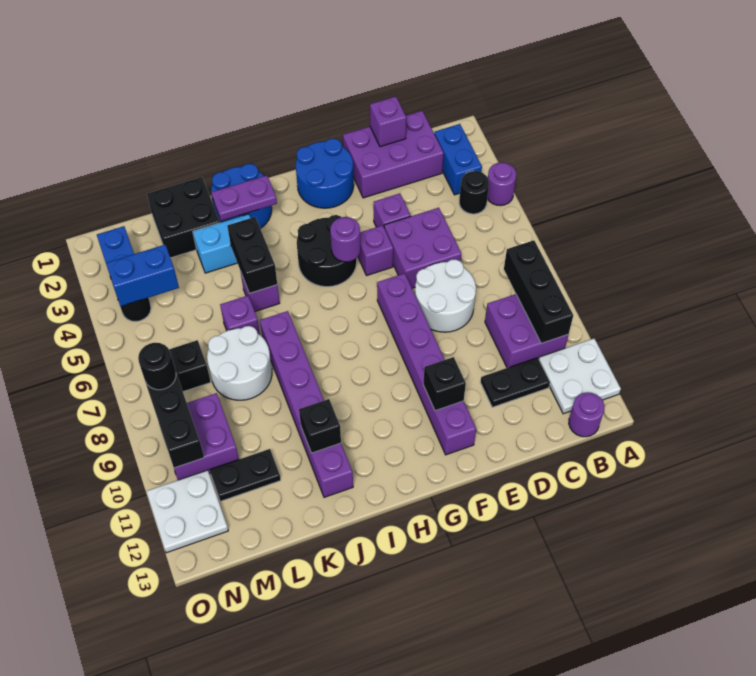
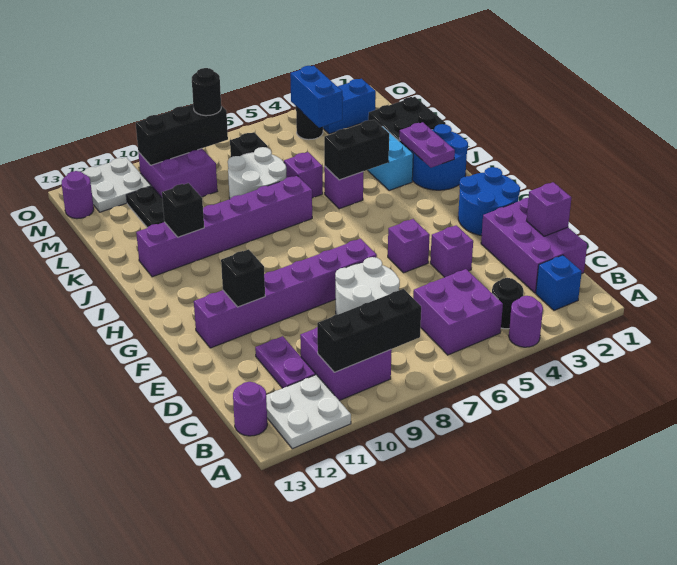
blue 1x2 brick [434,124,482,195] -> blue 1x1 brick [536,255,582,310]
black 1x2 plate [481,358,550,407] -> purple 1x2 plate [255,336,316,388]
purple 2x2 brick [384,208,461,288] -> purple 2x2 brick moved to [413,269,503,355]
black 2x2 round brick [297,215,357,287] -> none
purple 1x1 round brick [330,217,360,262] -> purple 1x1 round brick moved to [62,171,94,219]

